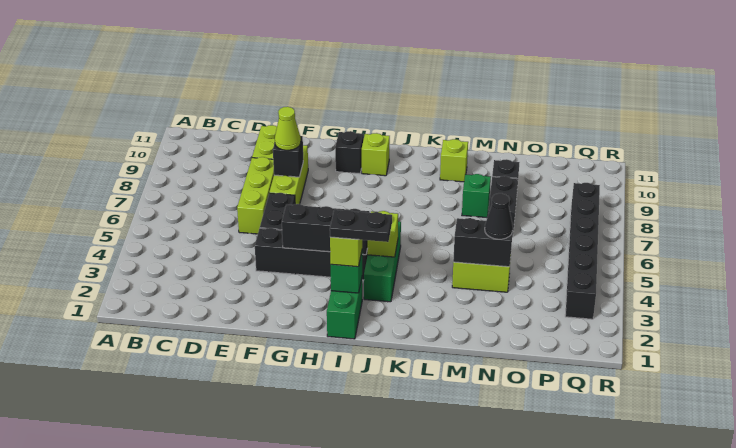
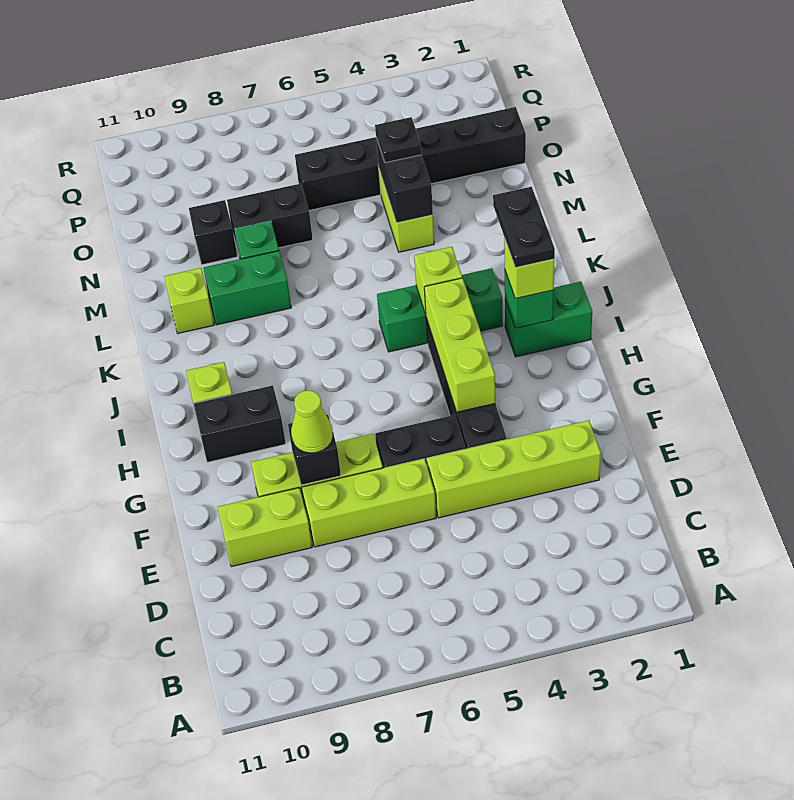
none -> lime 1x4 brick [427,420,601,518]
black 1x3 brick [282,204,369,255] -> lime 1x3 brick [424,278,495,412]
black 1x1 brick [335,131,364,174] -> black 1x2 brick [194,386,286,462]
none -> green 1x2 brick [203,251,291,325]
black 1x1 cone [485,193,513,239] -> black 1x1 plate [375,117,421,163]
black 1x6 brick [565,183,600,319] -> black 1x6 brick moved to [295,107,526,210]

